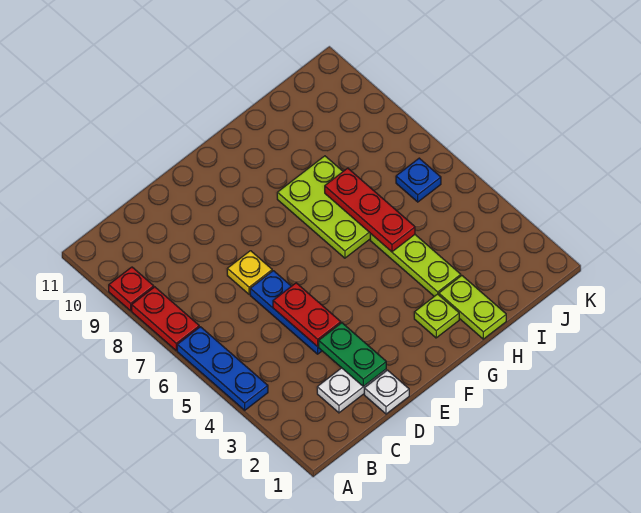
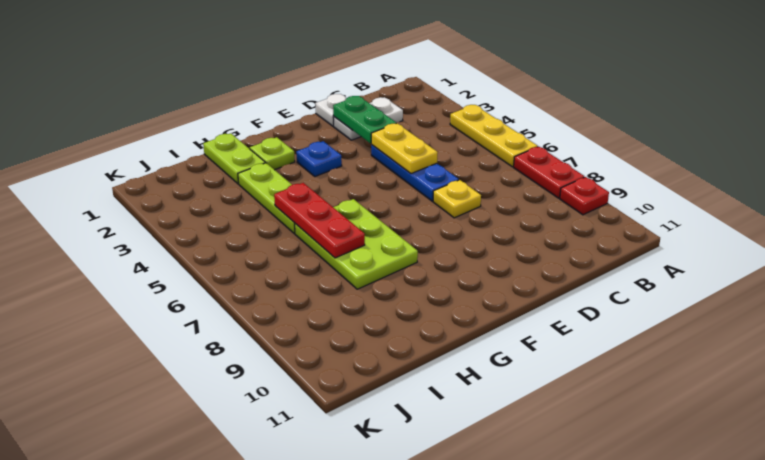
blue 1x3 plate [177,327,268,410] -> yellow 1x3 plate [450,105,538,167]
red 1x2 plate [273,283,341,347] -> yellow 1x2 plate [371,123,438,174]
blue 1x1 plate [396,158,441,202] -> blue 1x1 plate moved to [296,141,342,177]

